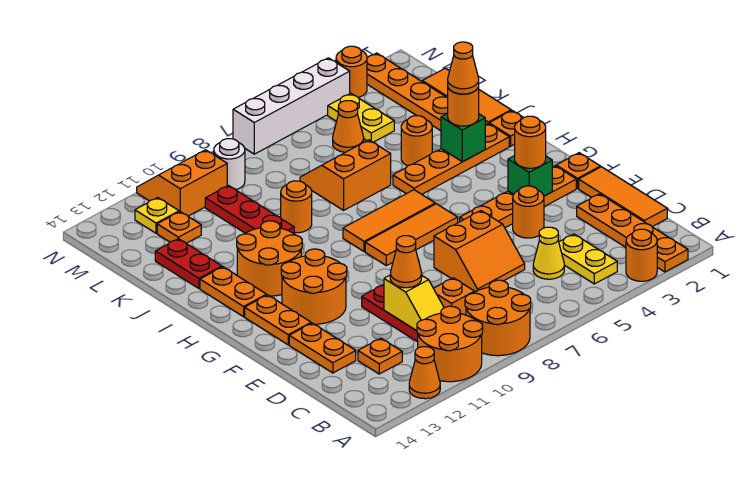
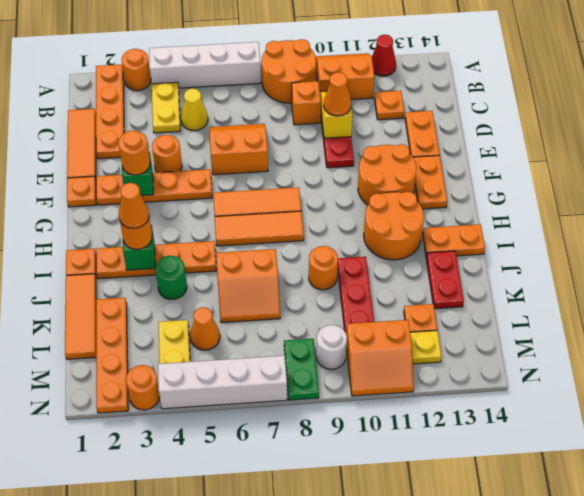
none -> white 1x4 brick [149,42,261,88]
orange 2x2 round brick [417,306,483,382] -> orange 2x2 slope [316,53,374,99]
orange 1x1 cone [409,347,440,399] -> red 1x1 cone [372,35,396,76]
orange 1x2 plate [200,267,267,317] -> orange 1x2 plate turned to [423,224,485,257]
orange 1x1 round brick [401,116,432,166] -> green 1x1 round brick [155,256,187,299]
none -> green 1x2 plate [284,339,319,400]

